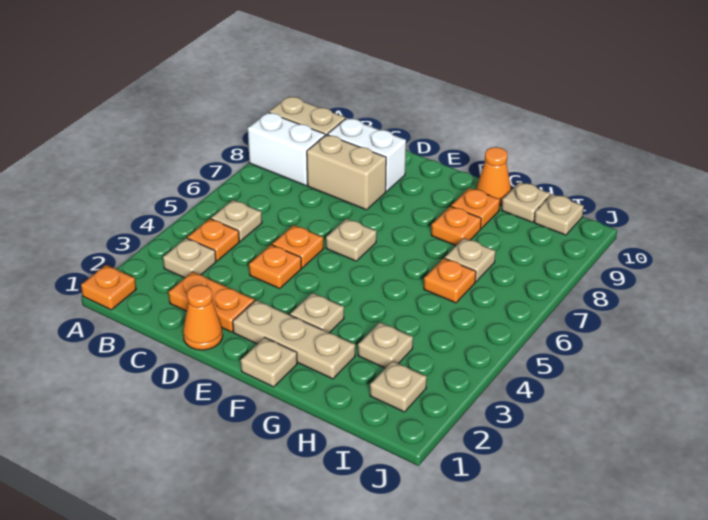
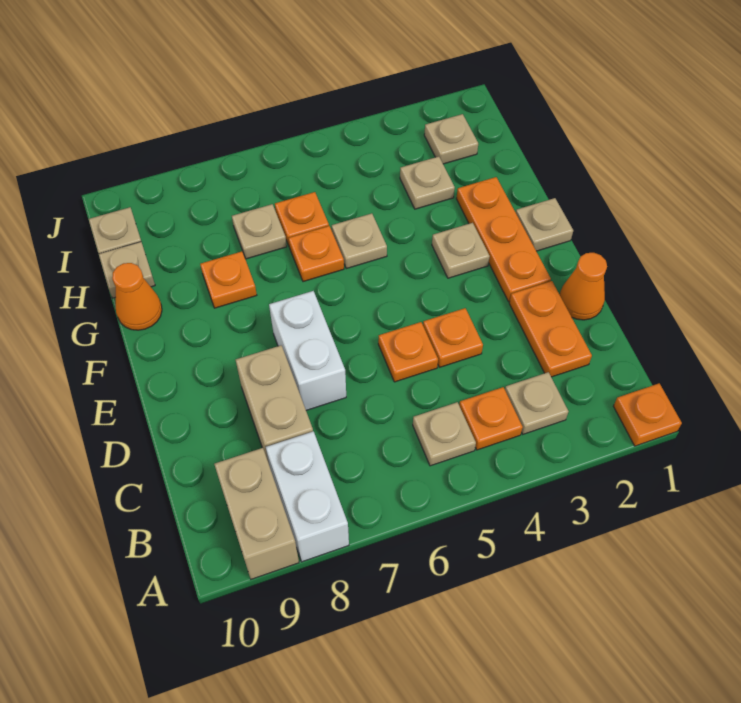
white 1x2 brick [328,118,406,192] -> white 1x2 brick moved to [269,291,346,410]
tan 1x3 plate [233,300,355,379] -> orange 1x3 plate [456,177,551,301]
tan 1x1 plate [326,219,377,261] -> tan 1x1 plate moved to [332,213,387,269]
orange 1x1 plate [451,188,500,228] -> orange 1x1 plate moved to [288,226,344,282]

